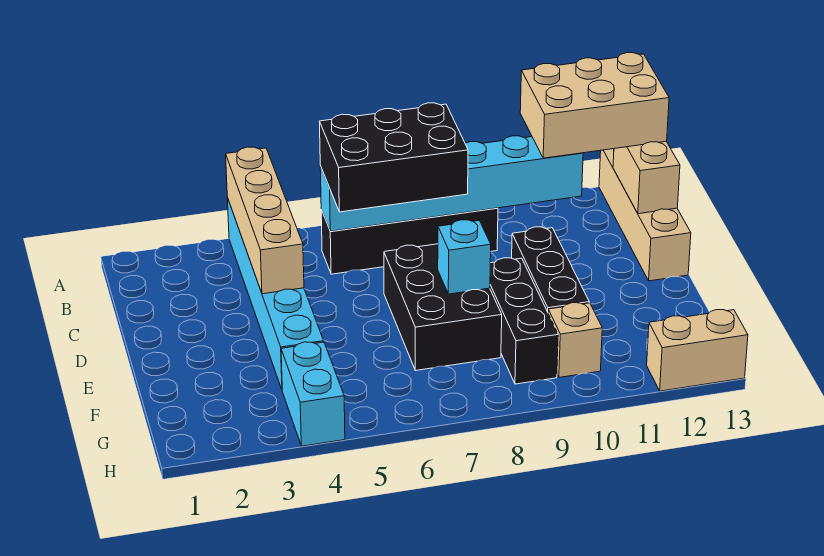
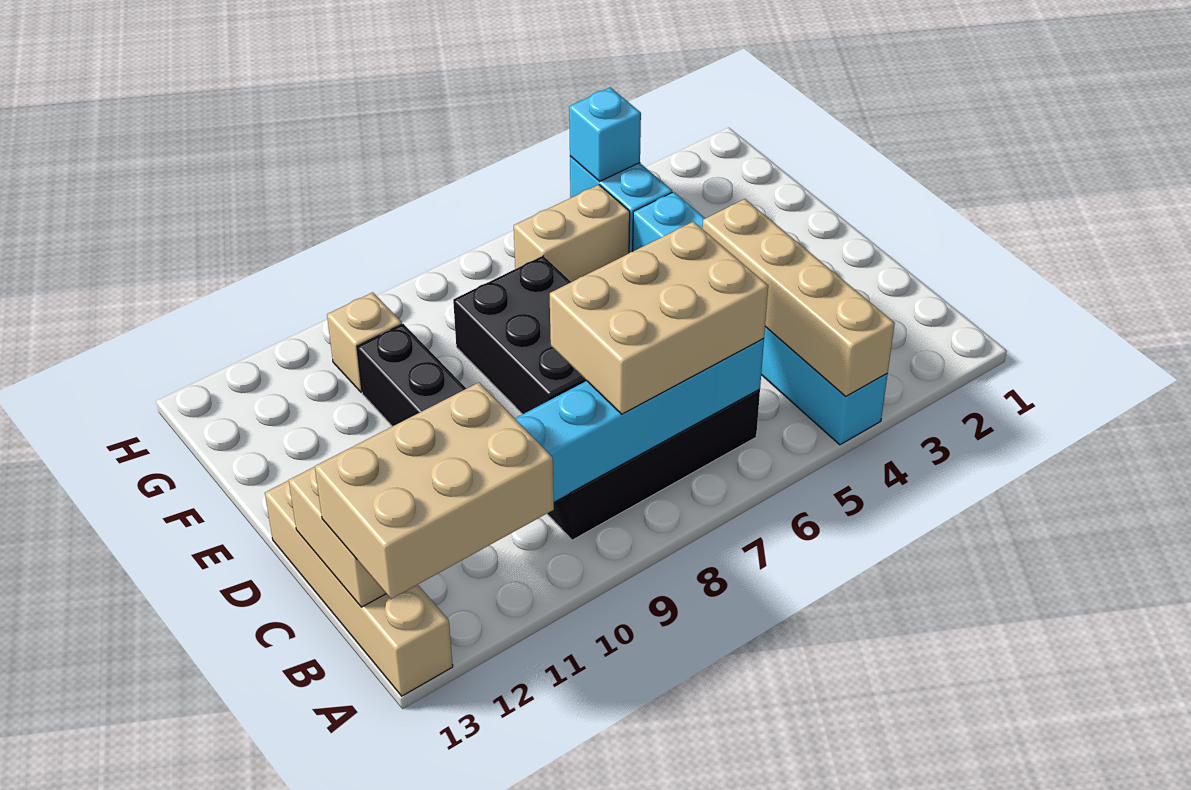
black 2x3 brick [320,103,468,212] -> tan 2x3 brick [550,222,768,414]
cyan 1x1 brick [438,220,491,294] -> cyan 1x1 brick moved to [569,87,641,182]
black 1x3 brick [490,258,558,384] -> none
tan 1x2 brick [647,310,748,391] -> tan 1x2 brick moved to [514,185,630,282]

